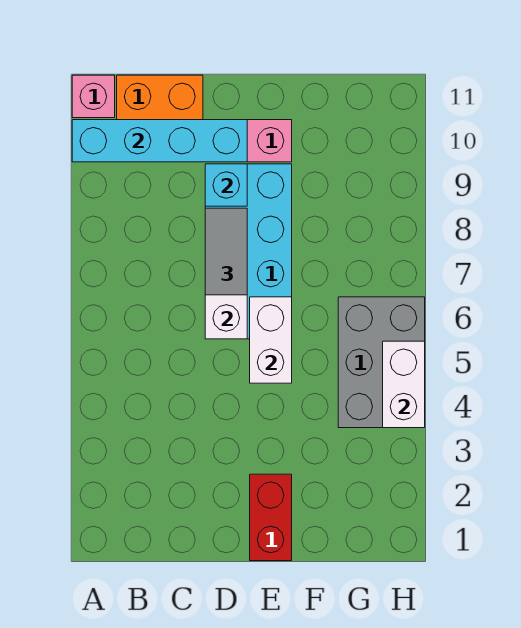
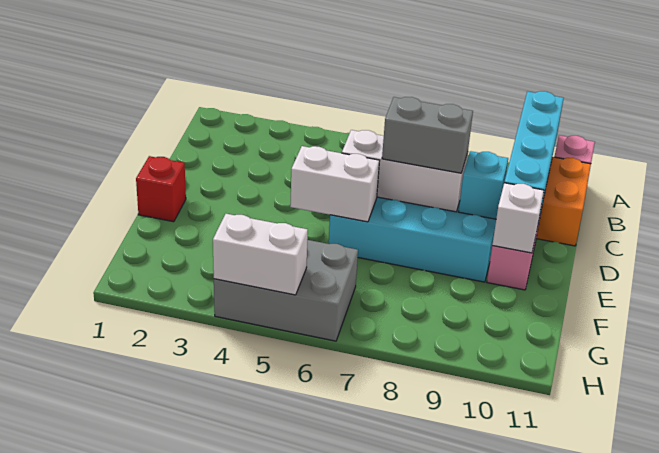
grey 1x2 tile [205,208,247,295] -> grey 1x2 brick [382,97,473,173]
red 1x2 brick [250,474,292,561] -> red 1x1 brick [136,156,186,222]
none -> white 1x1 brick [492,183,544,253]

